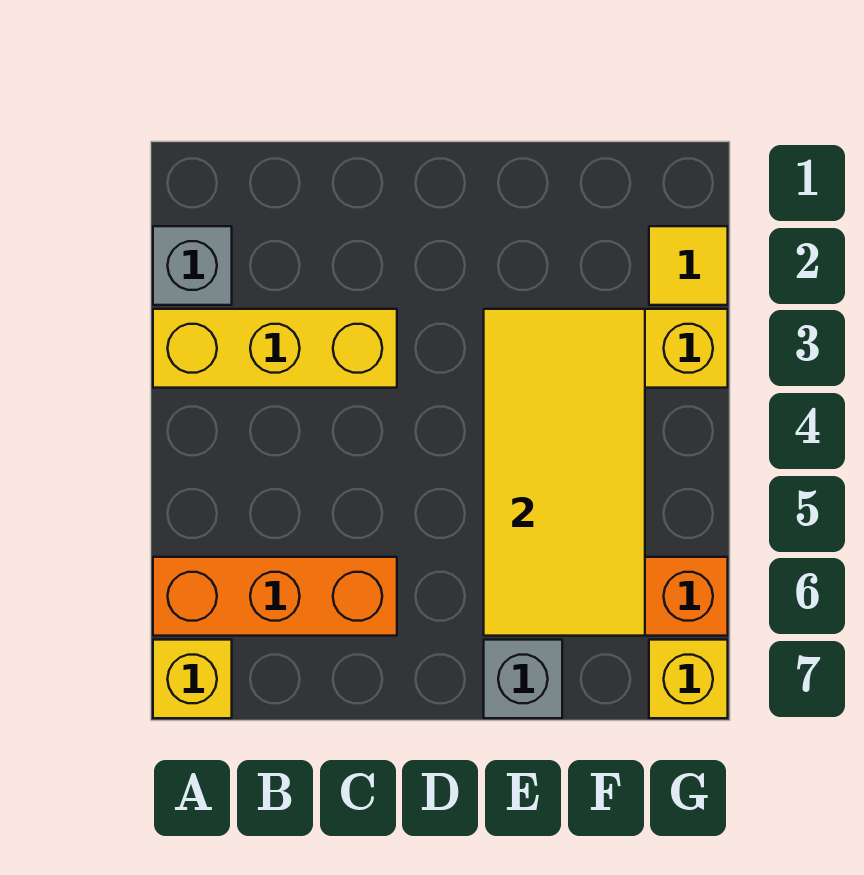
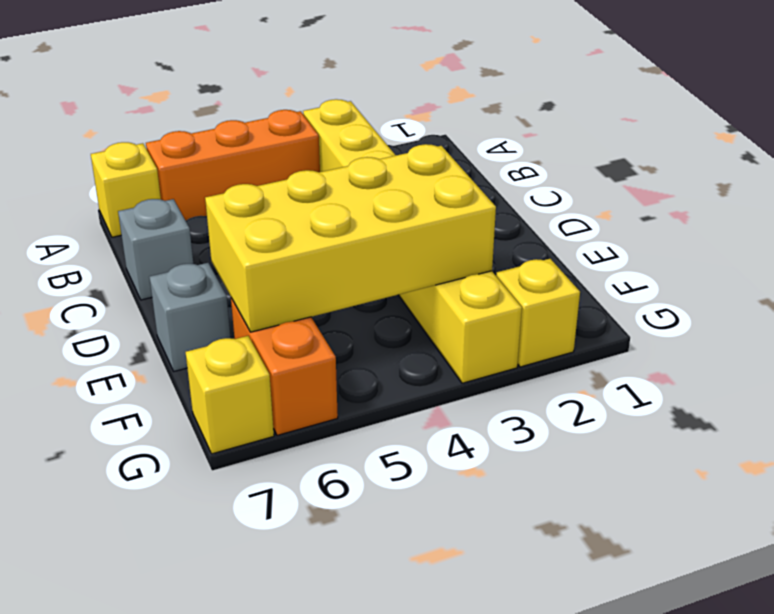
grey 1x1 brick [153,226,232,305] -> grey 1x1 brick moved to [118,199,193,300]
orange 1x3 brick [153,557,397,636] -> orange 1x3 brick turned to [146,110,320,221]
yellow 2x4 tile [484,309,645,636] -> yellow 2x4 brick [205,144,496,332]
yellow 1x1 tile [649,226,728,305] -> yellow 1x1 brick [496,259,580,367]

